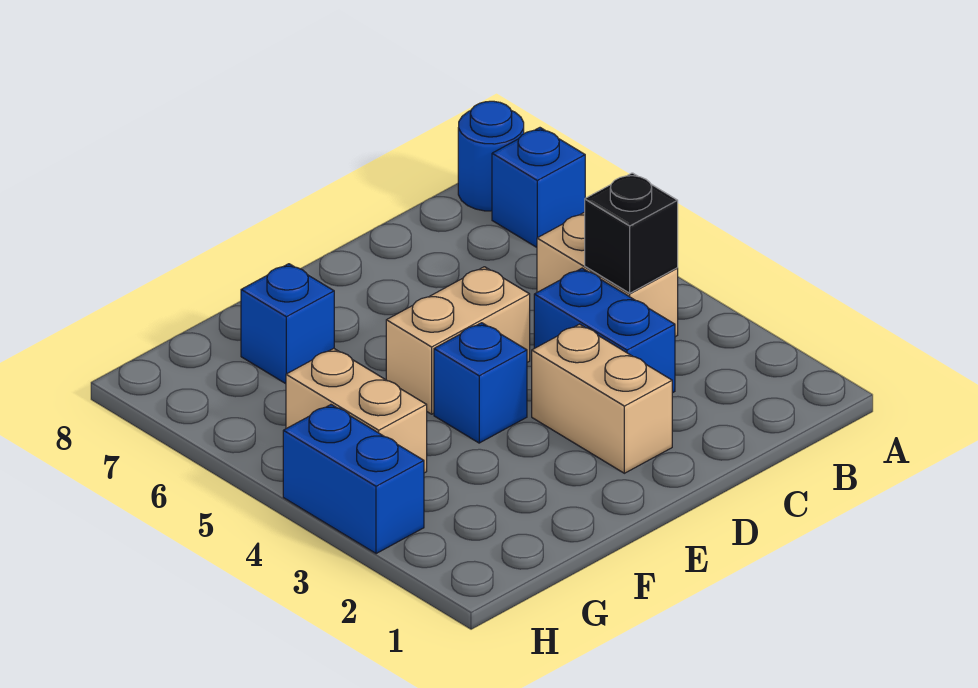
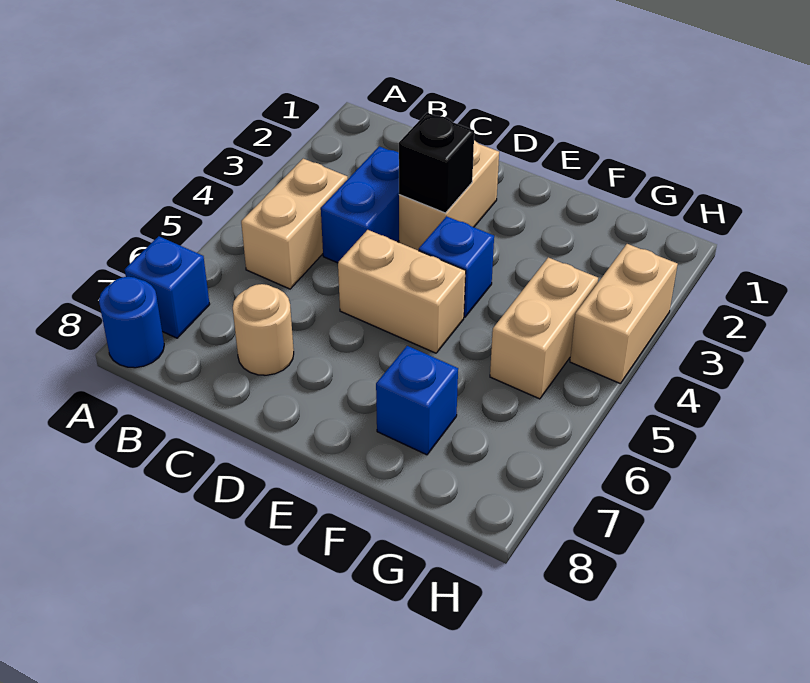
black 1x1 brick [585,173,678,293] -> black 1x1 brick moved to [399,113,474,213]
none -> tan 1x1 round brick [233,284,294,375]
blue 1x2 brick [283,405,424,554] -> tan 1x2 brick [570,244,678,384]

